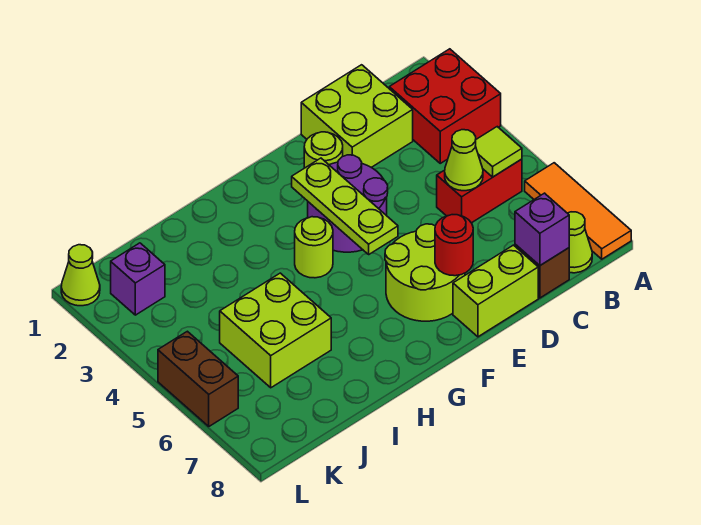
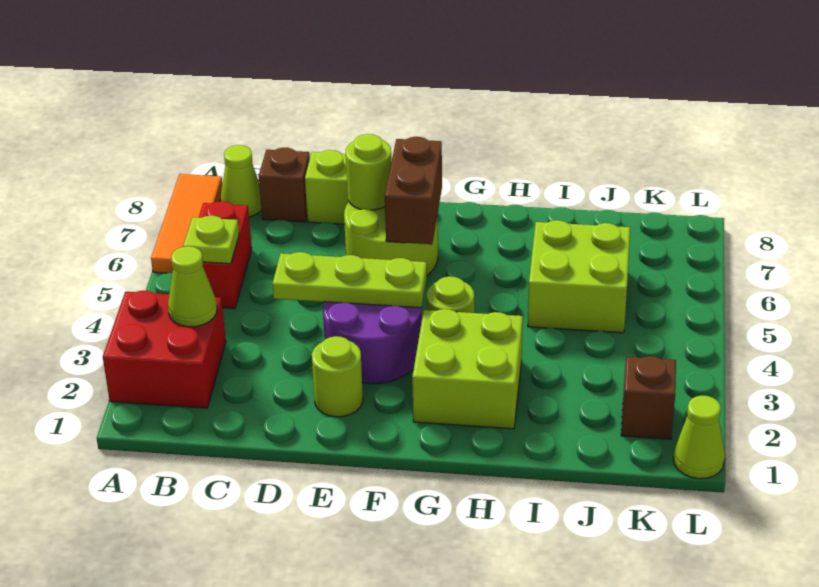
red 1x2 brick [437,159,522,223] -> red 1x2 brick turned to [199,201,252,309]
lime 1x1 tile [476,127,522,177] -> lime 1x1 plate [183,216,239,264]
lime 2x2 brick [301,65,413,167] -> lime 2x2 brick moved to [412,309,523,429]
lime 1x1 cone [445,130,483,191] -> lime 1x1 cone moved to [168,246,217,327]
purple 1x1 brick [515,193,569,265] -> none
red 1x1 round brick [435,215,473,276] -> lime 1x1 round brick [346,134,391,210]
lime 1x3 plate [292,158,398,254] -> lime 1x3 plate turned to [272,252,427,308]
purple 1x1 brick [111,243,165,315] -> brown 1x1 brick [621,356,676,439]
brown 1x2 brick [158,331,238,426] -> brown 1x2 brick moved to [385,137,442,244]

